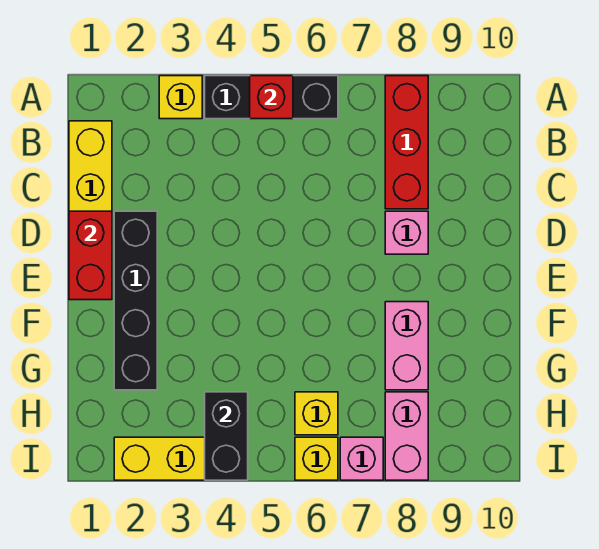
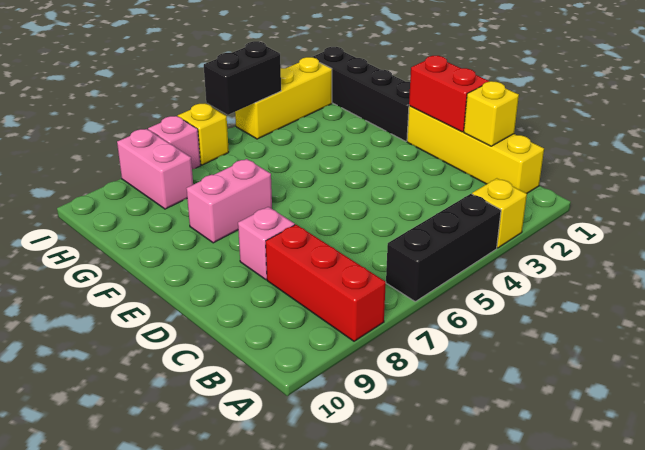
red 1x1 brick [250,76,293,119] -> none
black 1x4 brick [114,211,157,390] -> black 1x4 brick moved to [313,47,410,141]
pink 1x2 brick [385,302,428,390] -> pink 1x2 brick turned to [186,159,272,243]
black 1x2 brick [205,392,248,480] -> black 1x2 brick turned to [204,41,281,115]
yellow 1x1 brick [295,392,338,435] -> yellow 1x1 brick moved to [464,81,519,146]

